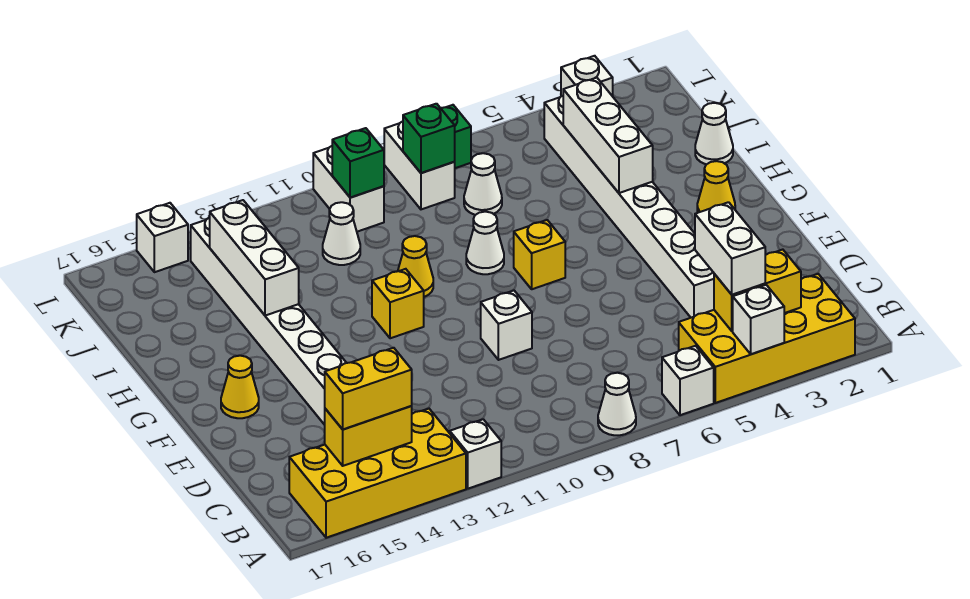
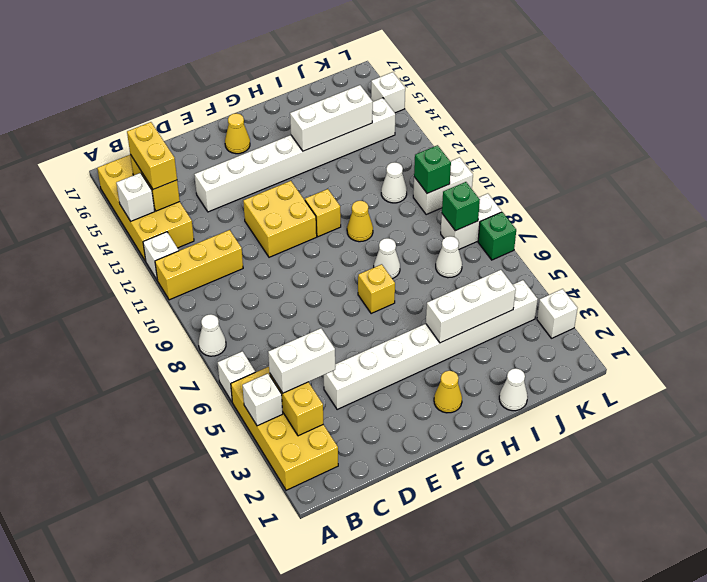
none -> yellow 1x3 brick [155,230,243,300]
white 1x1 brick [481,291,532,360] -> white 1x1 brick moved to [116,173,155,221]
none -> yellow 2x2 brick [243,181,317,257]

